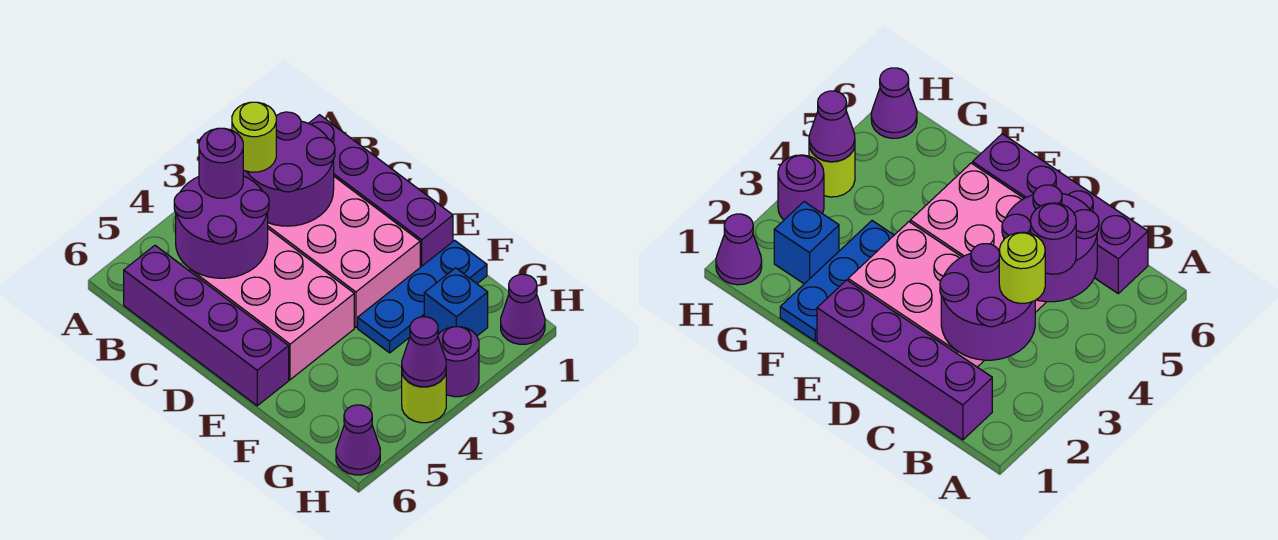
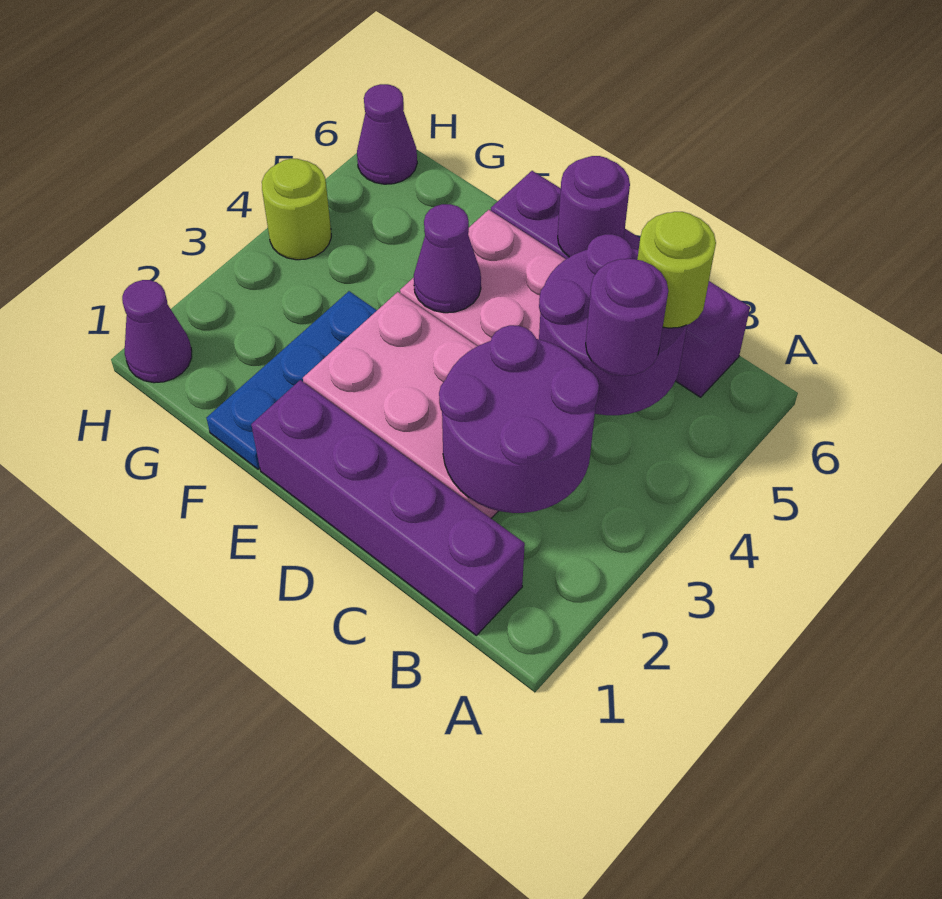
lime 1x1 round brick [232,102,276,172] -> lime 1x1 round brick moved to [637,212,716,328]
blue 1x1 brick [424,268,488,336] -> none
purple 1x1 round brick [438,327,479,397] -> purple 1x1 round brick moved to [558,156,630,257]
purple 1x1 cone [402,317,446,387] -> purple 1x1 cone moved to [414,204,481,313]

